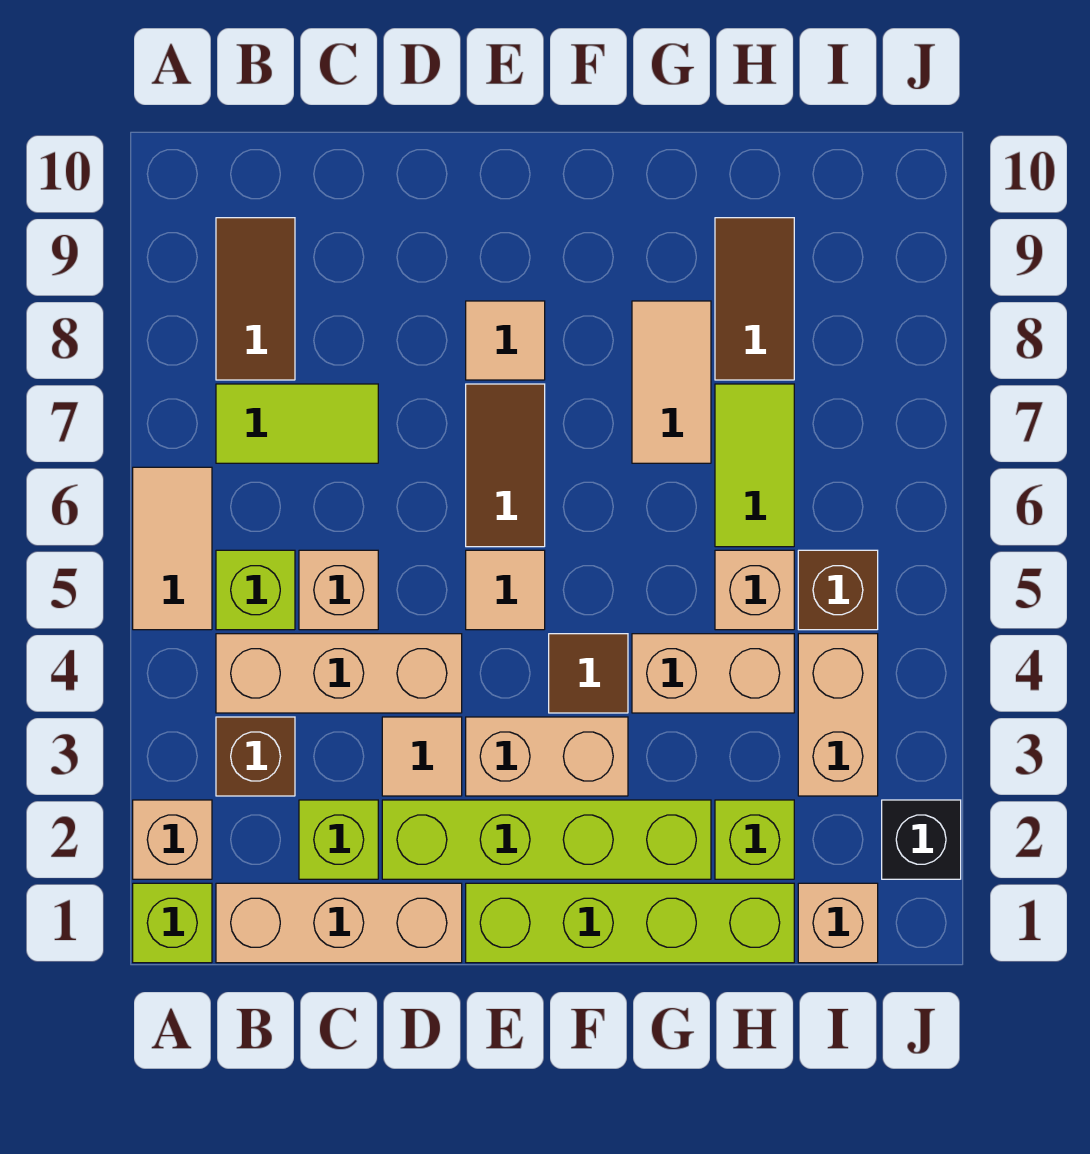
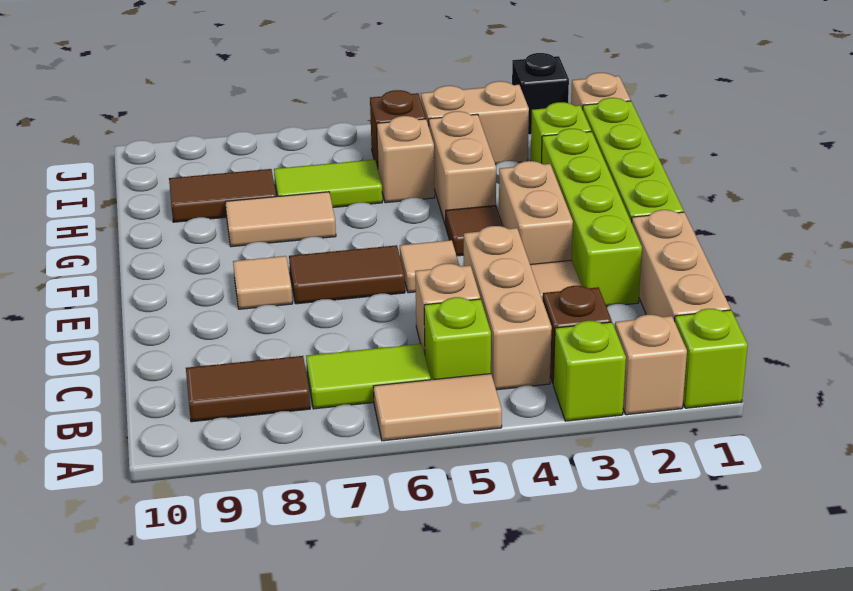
lime 1x2 tile [216,384,378,463] -> lime 1x2 tile turned to [306,344,431,409]
lime 1x1 brick [299,800,378,879] -> lime 1x1 brick moved to [553,321,626,421]

